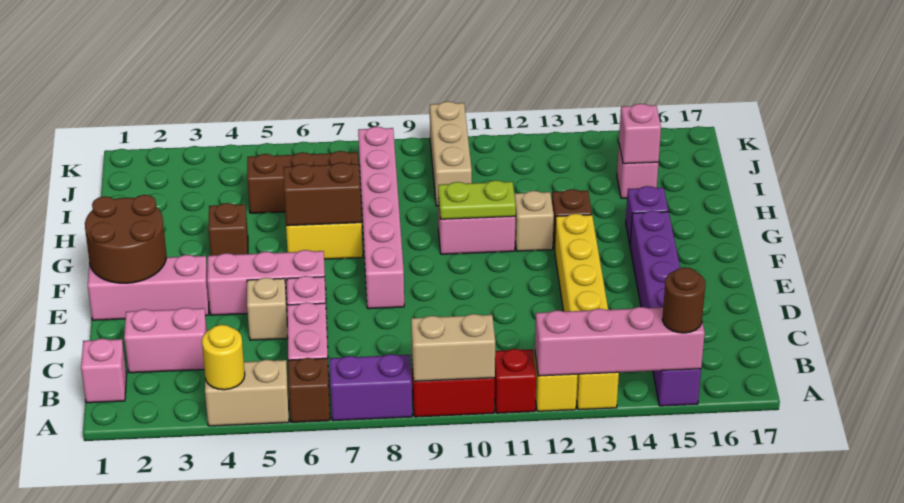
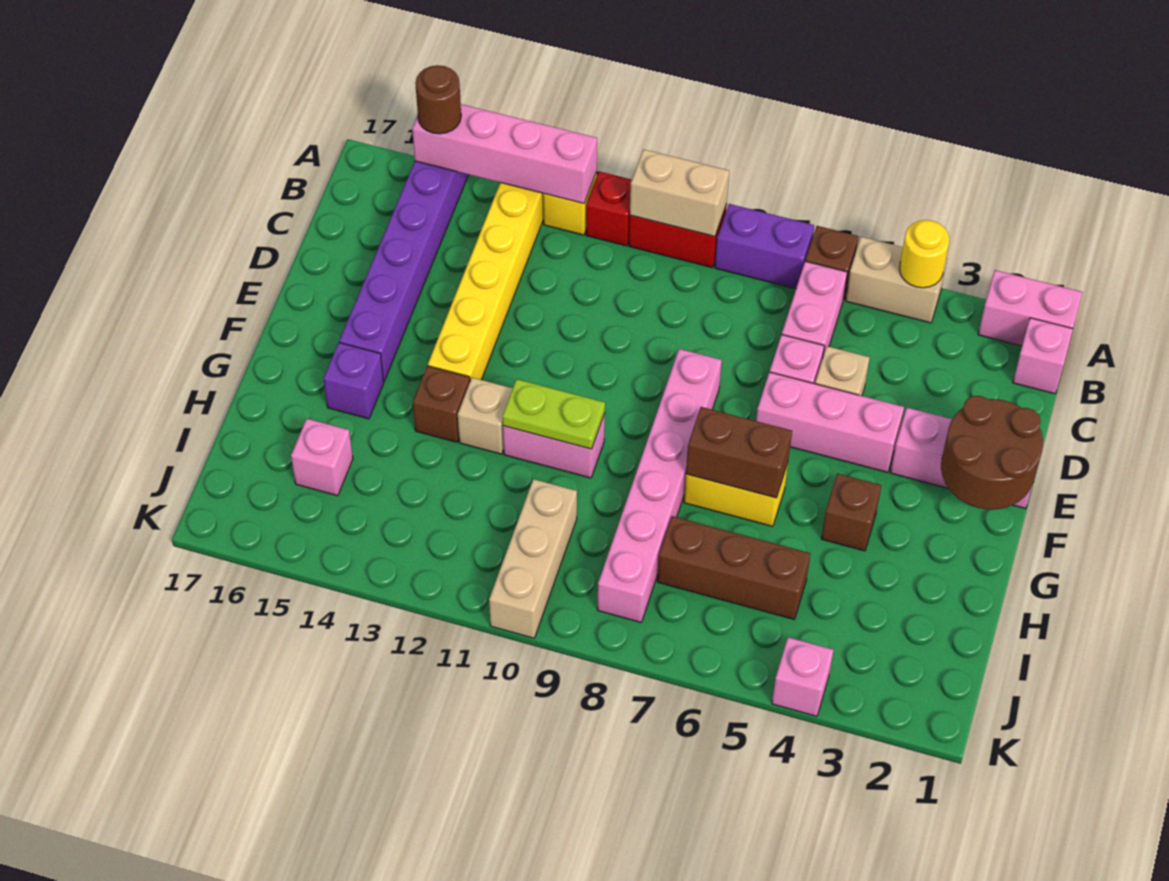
pink 1x2 brick [124,308,207,373] -> pink 1x2 brick moved to [978,270,1083,346]
pink 1x1 brick [619,104,661,164] -> pink 1x1 brick moved to [772,637,833,716]

